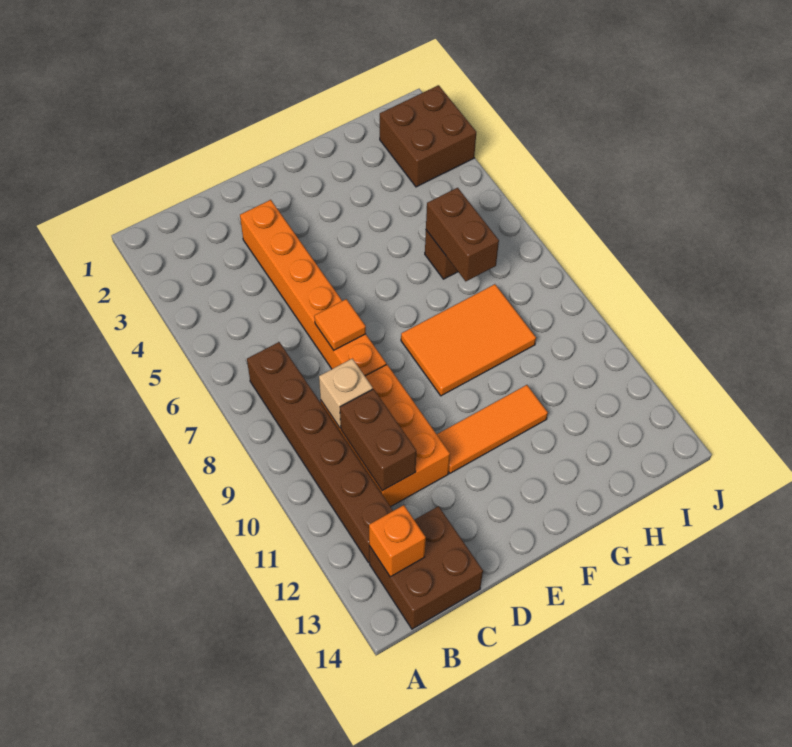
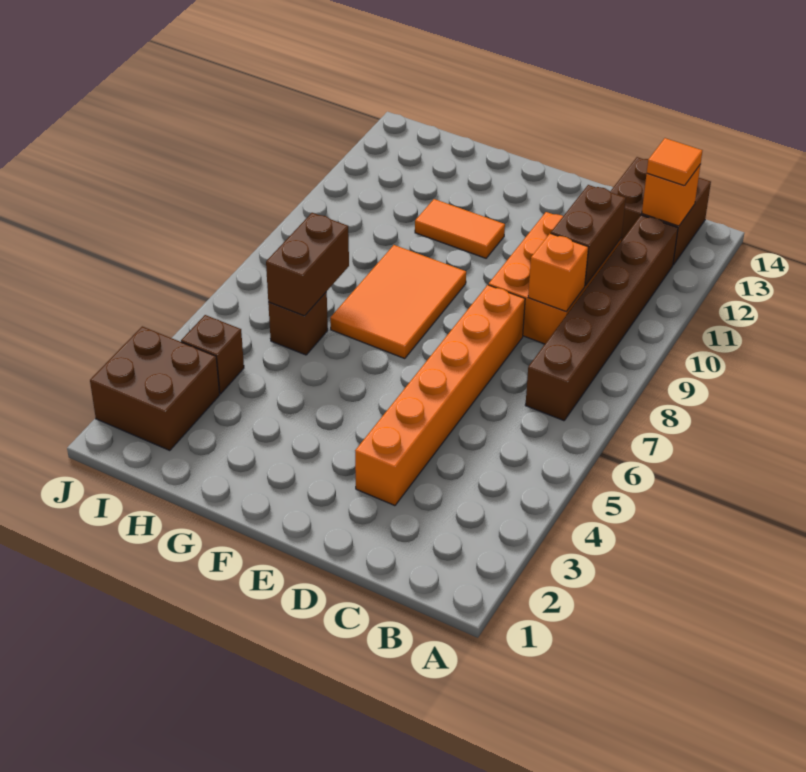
tan 1x1 brick [319,359,373,428] -> orange 1x1 brick [528,233,588,311]
orange 1x1 tile [314,299,366,350] -> orange 1x1 tile moved to [647,138,702,186]
orange 1x3 tile [437,385,548,473] -> orange 1x2 tile [415,199,505,258]
orange 2x3 tile [401,284,536,396] -> orange 2x3 tile turned to [330,245,466,359]
none -> brown 1x1 brick [181,315,244,394]

